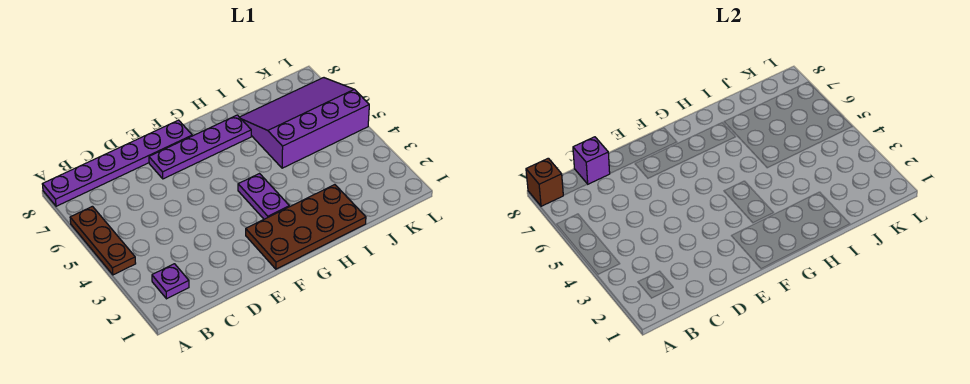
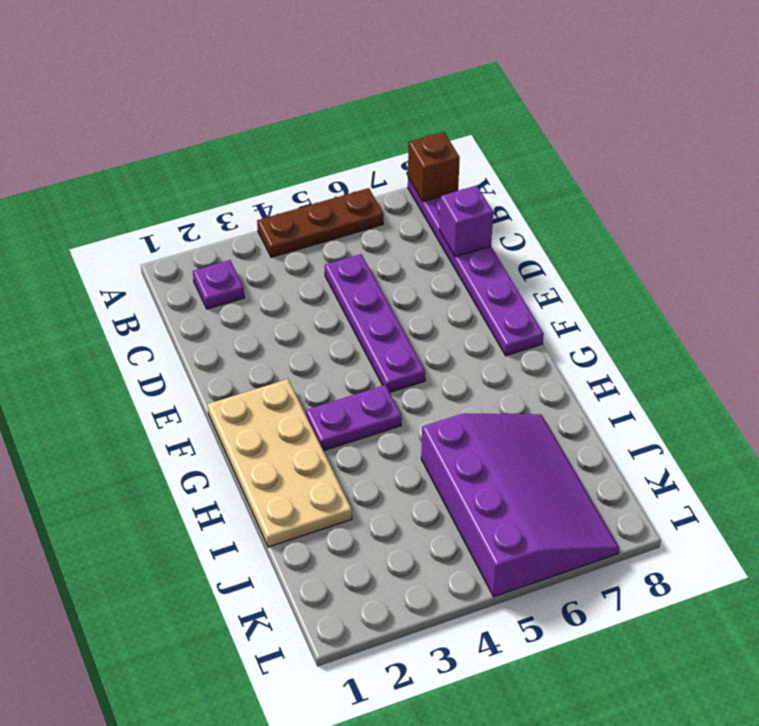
purple 1x4 plate [149,115,251,179] -> purple 1x4 plate moved to [325,254,425,392]
brown 2x4 plate [246,185,366,269] -> tan 2x4 plate [208,379,352,547]

